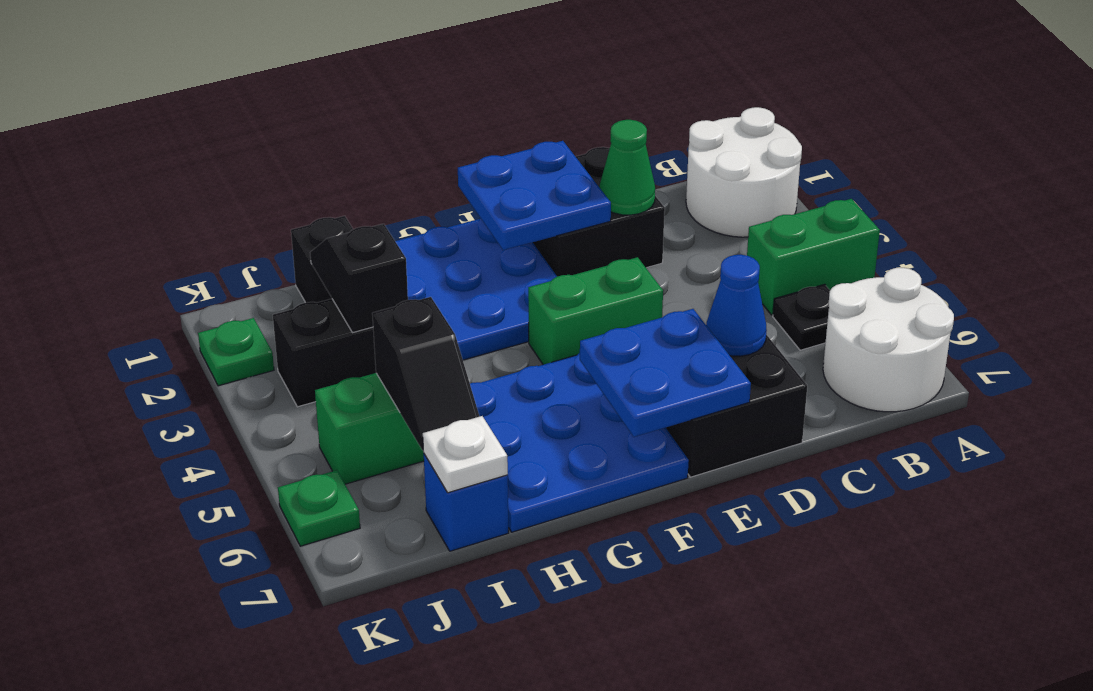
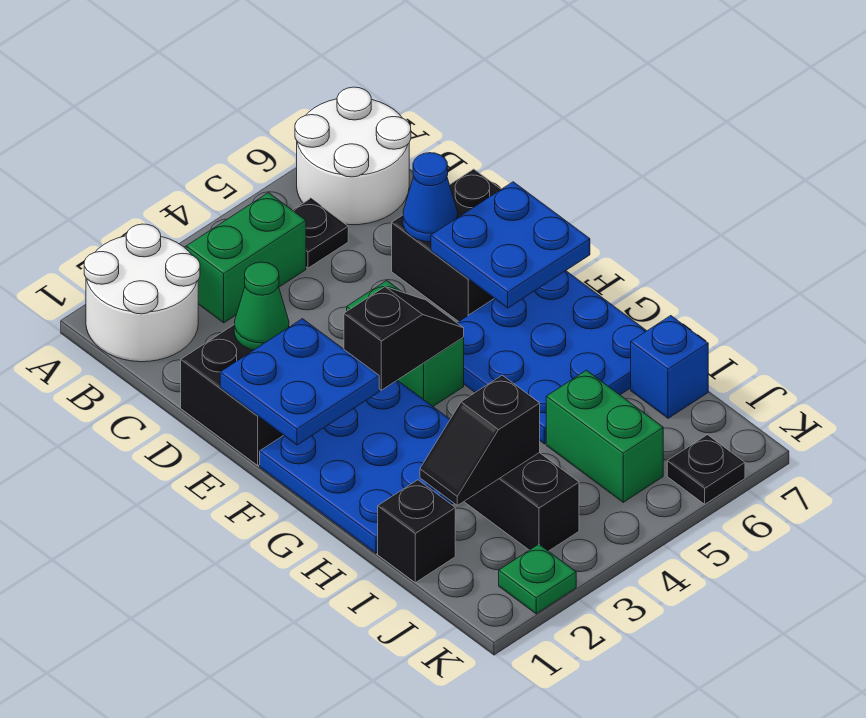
green 1x2 brick [747,199,880,315] -> green 1x2 brick turned to [186,193,306,323]
black 1x2 slope [372,297,479,450] -> black 1x2 slope moved to [344,287,464,390]
white 1x1 plate [423,416,508,493] -> none
green 1x1 plate [278,470,360,546] -> black 1x1 plate [667,435,745,504]

